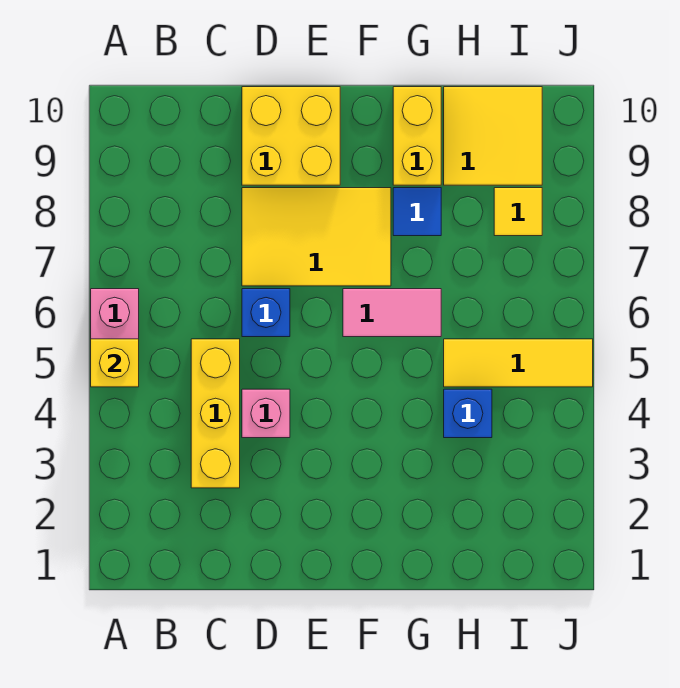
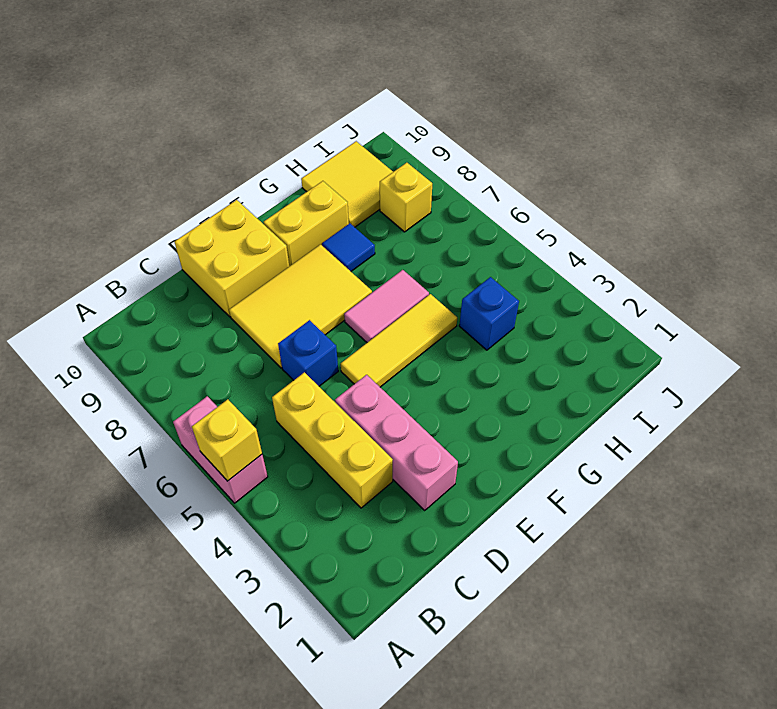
pink 1x1 brick [242,389,290,438] -> pink 1x3 brick [335,375,458,510]
yellow 1x2 brick [393,87,441,185] -> yellow 1x2 brick turned to [264,181,349,266]
yellow 1x3 tile [444,339,593,387] -> yellow 1x3 tile moved to [341,294,457,387]
yellow 1x1 tile [494,188,542,236] -> yellow 1x1 brick [380,163,432,232]

